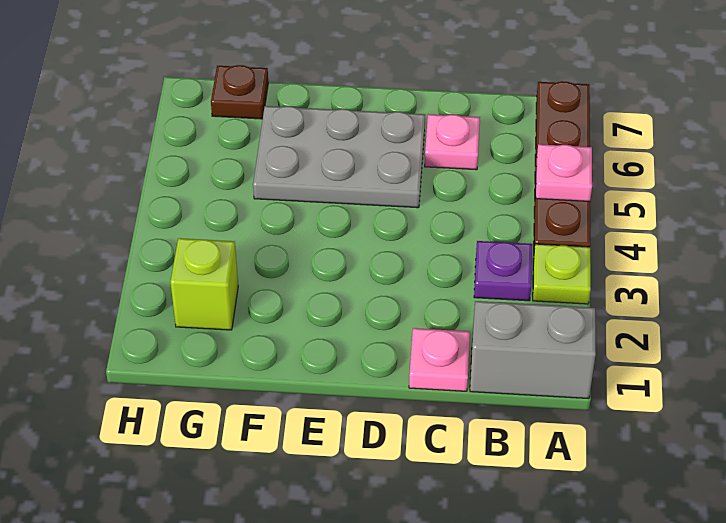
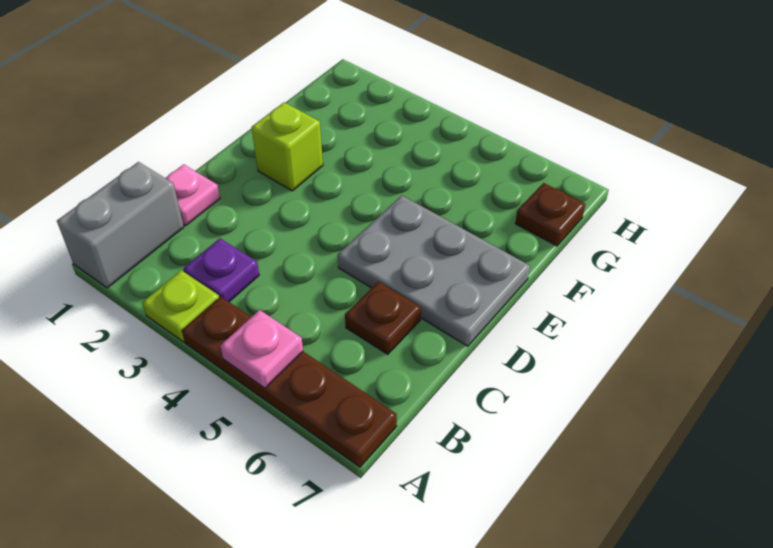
pink 1x1 plate [425,114,480,170] -> brown 1x1 plate [345,282,421,354]
grey 2x3 plate [253,106,425,208] -> grey 2x3 plate turned to [338,196,530,346]
lime 1x1 brick [171,238,238,330] -> lime 1x1 brick moved to [252,102,323,191]

